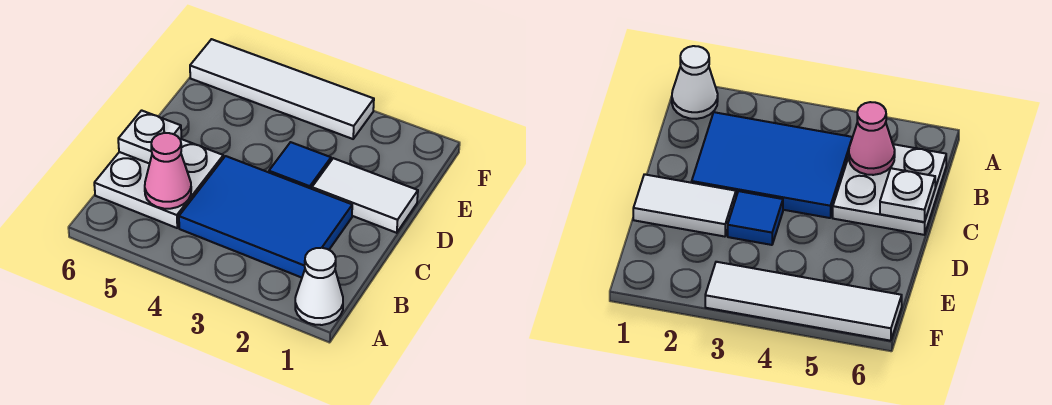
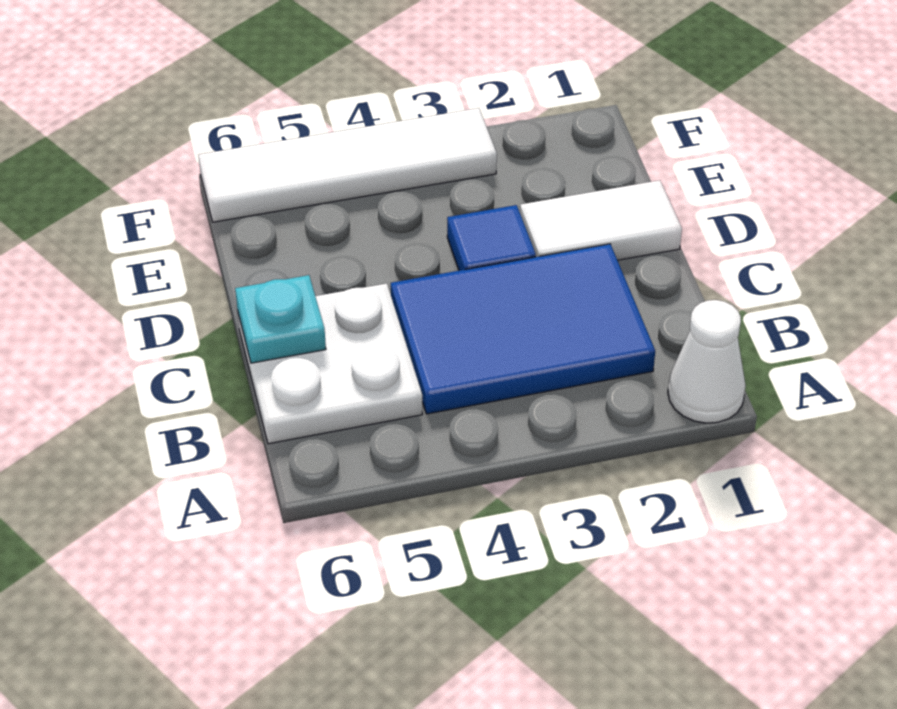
pink 1x1 cone [145,133,191,209] -> none
white 1x1 plate [118,110,181,164] -> cyan 1x1 plate [235,275,326,363]

